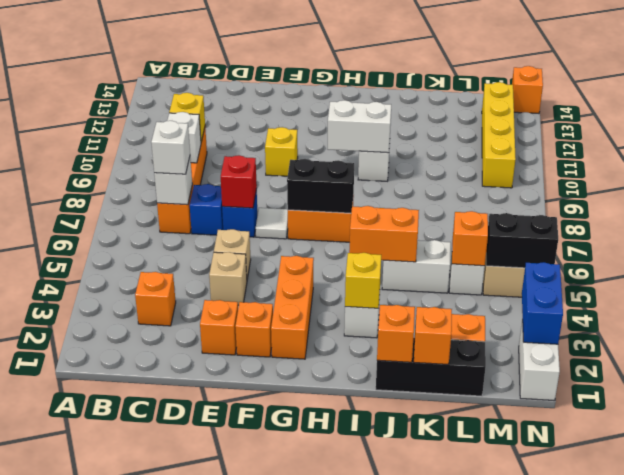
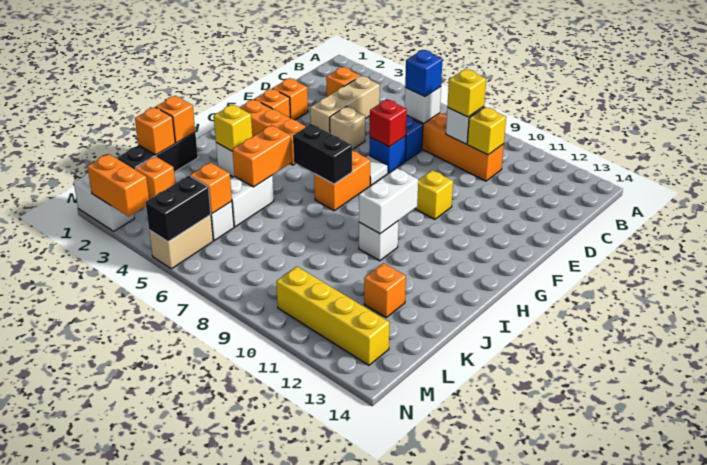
white 1x1 brick [151,121,190,174] -> blue 1x1 brick [405,50,443,97]
none -> yellow 1x1 brick [447,69,486,117]
tan 1x1 brick [209,252,247,305] -> tan 1x3 brick [310,76,380,133]
black 1x2 brick [287,159,354,213] -> black 1x2 brick turned to [293,124,352,184]
blue 1x2 brick [522,262,563,344] -> orange 1x2 brick [87,154,149,217]
orange 1x1 brick [512,66,543,113] -> orange 1x1 brick moved to [364,263,406,317]

